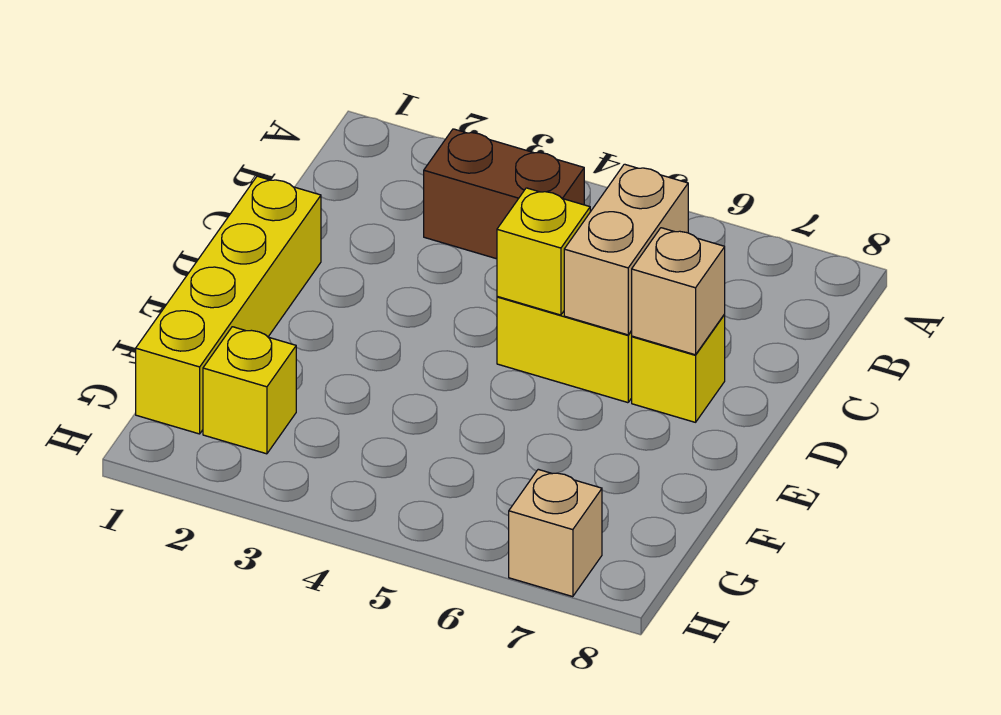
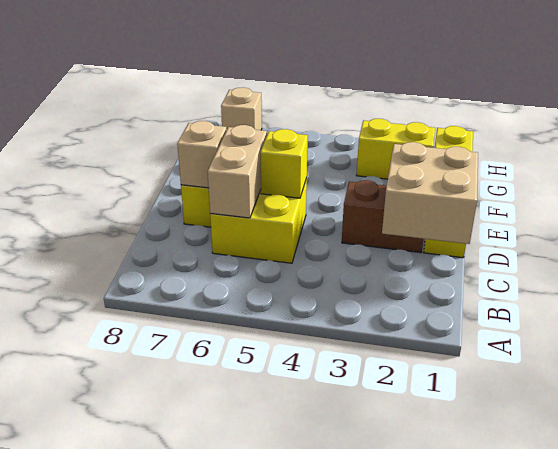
brown 1x2 brick [424,129,584,259] -> brown 1x2 brick moved to [342,180,423,253]
none -> tan 2x2 brick [382,142,478,244]
yellow 1x1 brick [203,327,296,454] -> yellow 1x2 brick [356,119,435,179]

